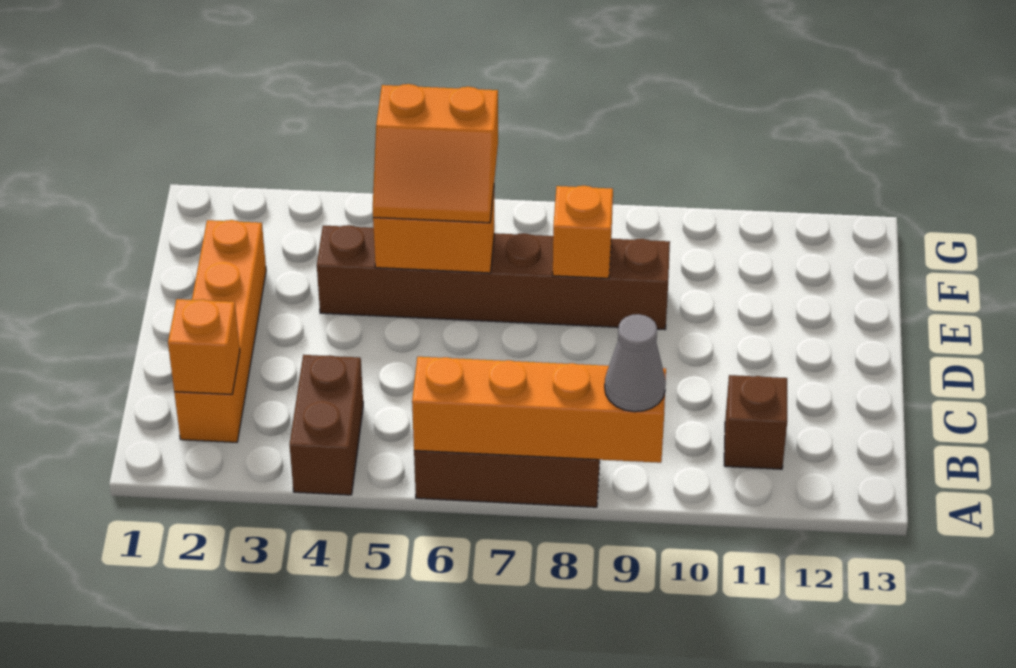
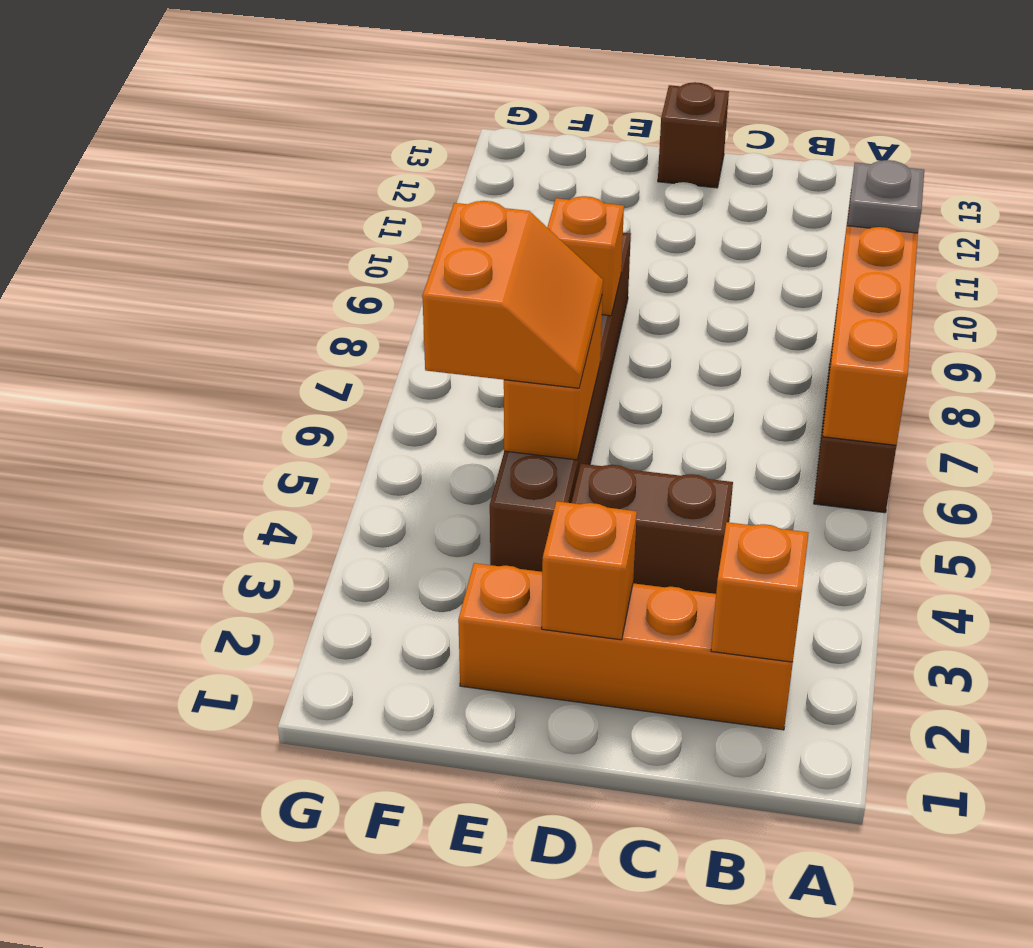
brown 1x2 brick [290,355,363,495] -> brown 1x2 brick moved to [571,464,733,594]
grey 1x1 cone [605,314,666,412] -> grey 1x1 plate [847,160,924,233]
brown 1x1 brick [724,375,787,469] -> brown 1x1 brick moved to [658,82,729,188]
none -> orange 1x1 brick [542,501,637,640]

